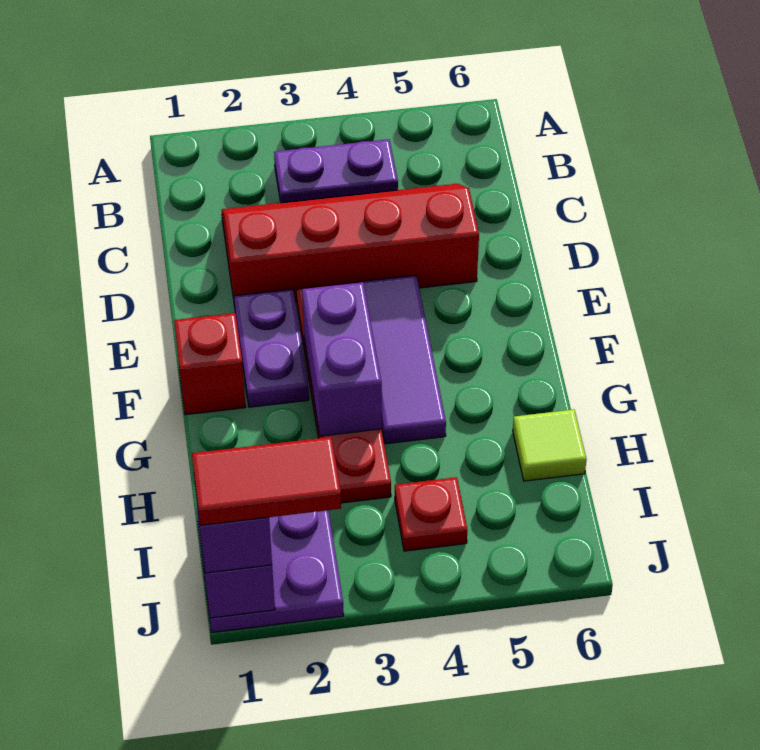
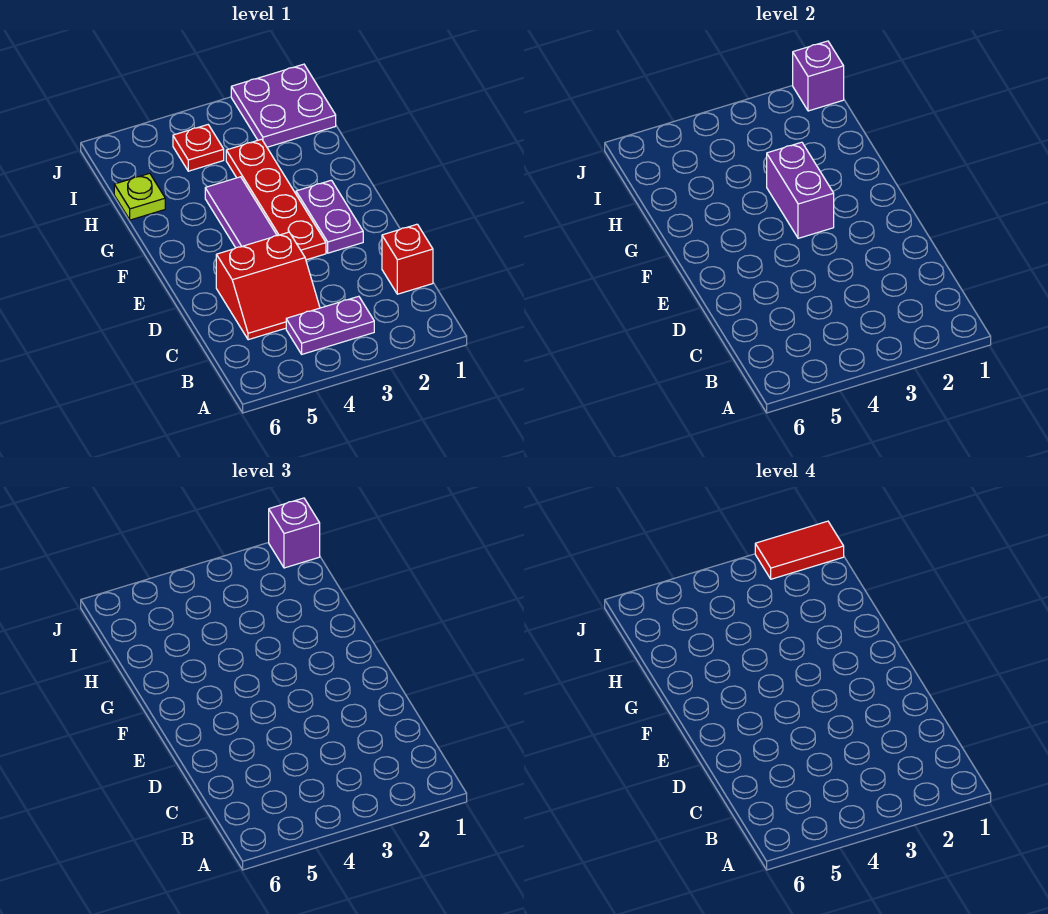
red 2x4 slope [221,184,479,306] -> red 2x2 slope [216,232,320,340]
red 1x1 brick [174,313,246,415] -> red 1x1 brick moved to [382,224,433,294]
lime 1x1 tile [513,409,587,481] -> lime 1x1 plate [114,173,165,220]

